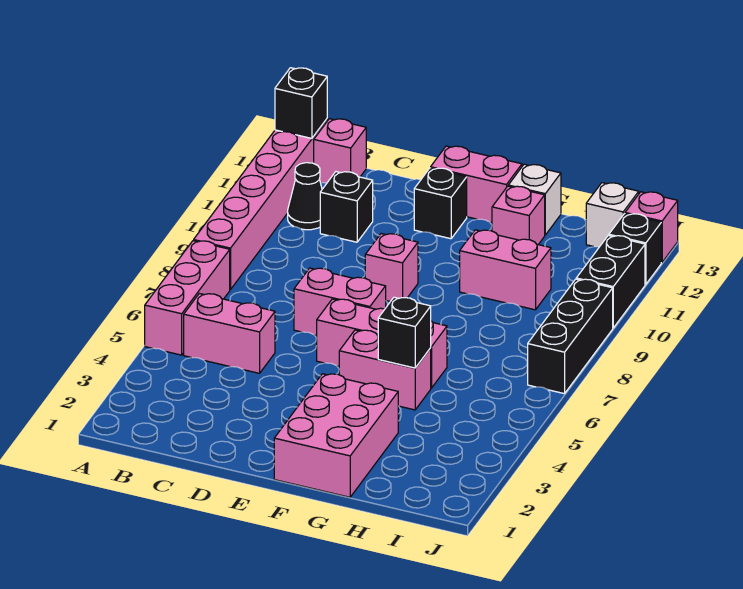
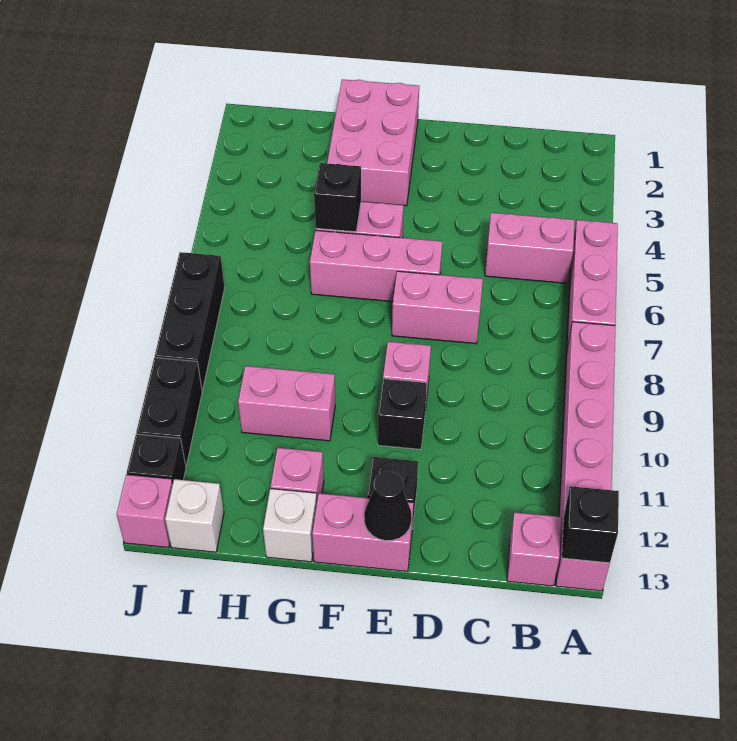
black 1x1 cone [288,163,322,230] -> black 1x1 cone moved to [364,471,412,541]
black 1x1 brick [320,172,373,242] -> black 1x1 brick moved to [378,379,427,449]

